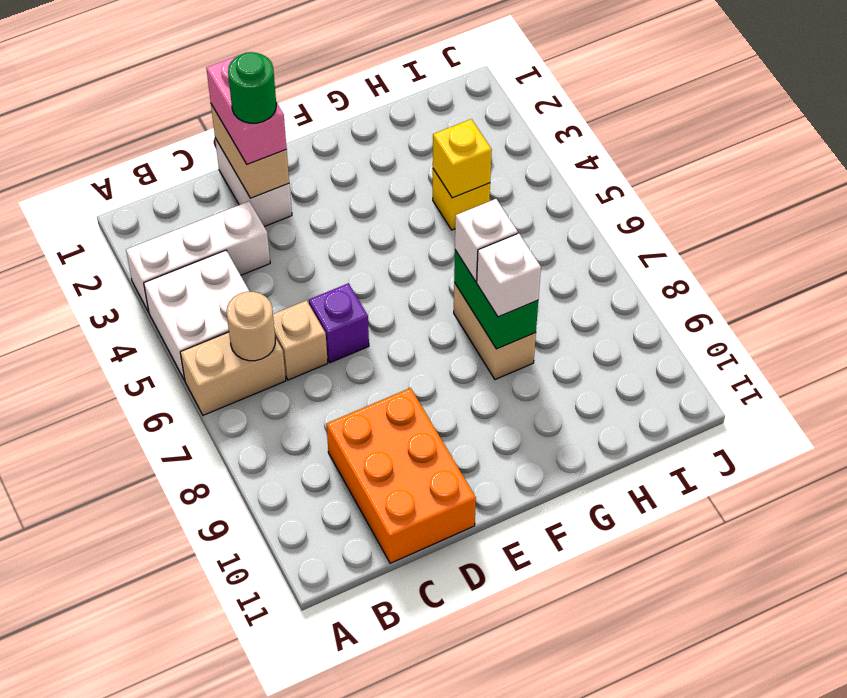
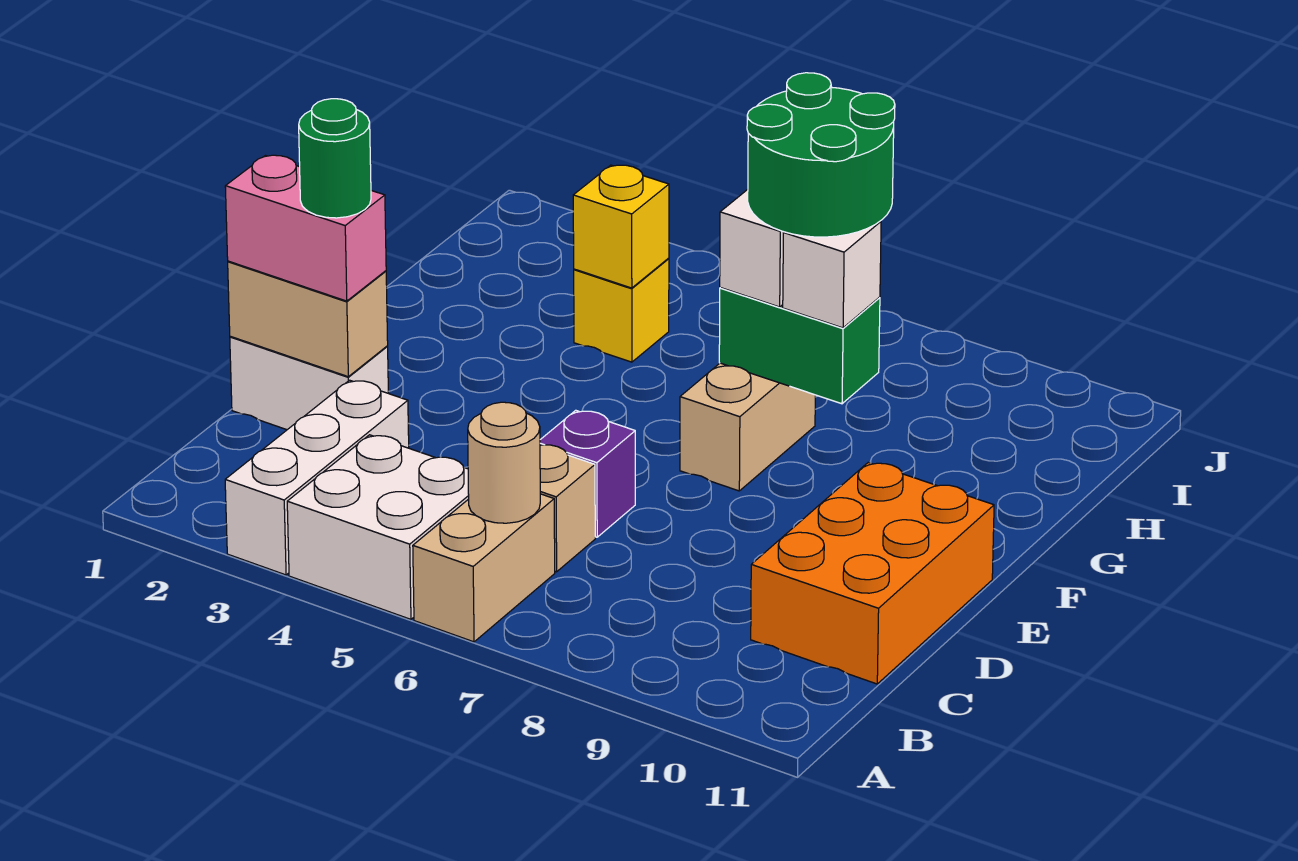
orange 2x3 brick [326,388,476,563] -> orange 2x3 brick turned to [751,462,994,684]
tan 1x2 brick [454,283,536,380] -> tan 1x2 brick turned to [680,363,815,491]
none -> green 2x2 round brick [747,73,895,237]

